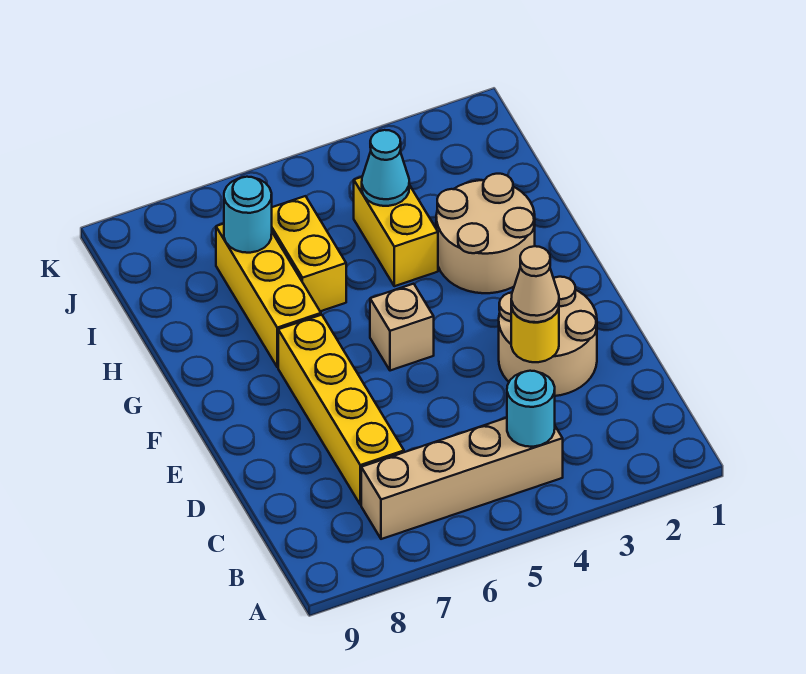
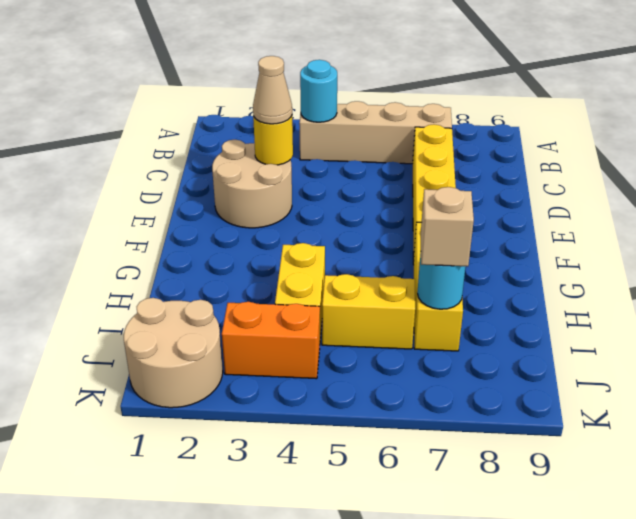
tan 1x1 brick [370,284,434,371] -> tan 1x1 brick moved to [421,187,474,266]
tan 2x2 round brick [436,174,535,293] -> tan 2x2 round brick moved to [124,298,223,408]
yellow 1x2 brick [272,196,346,311] -> yellow 1x2 brick turned to [322,274,415,349]
cyan 1x1 cone [362,130,409,206] -> none
none -> orange 1x2 brick [222,302,320,379]

